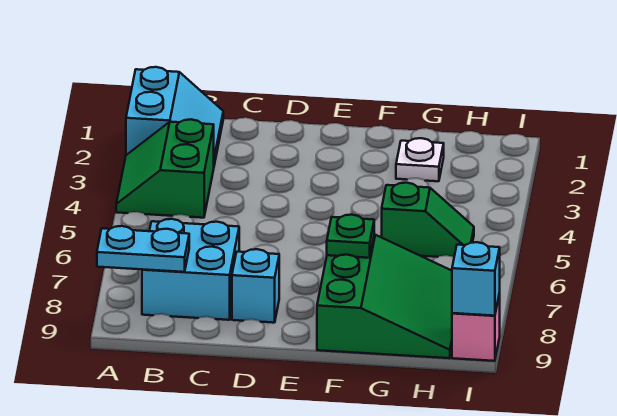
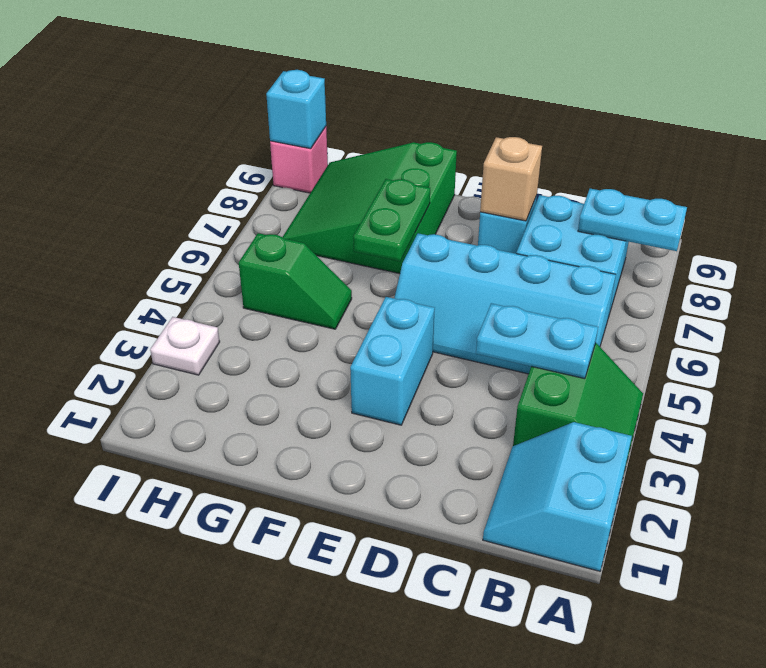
none -> cyan 1x2 plate [476,303,598,379]
none -> cyan 2x4 slope [394,233,616,374]
none -> tan 1x1 brick [480,137,542,221]
none -> cyan 1x2 brick [350,297,435,425]
green 1x1 plate [327,215,374,258] -> green 1x2 plate [354,179,430,261]
white 1x1 plate [396,138,444,181] -> white 1x1 plate moved to [150,317,220,375]
green 1x2 slope [382,183,474,257] -> green 1x2 slope turned to [239,233,352,329]

